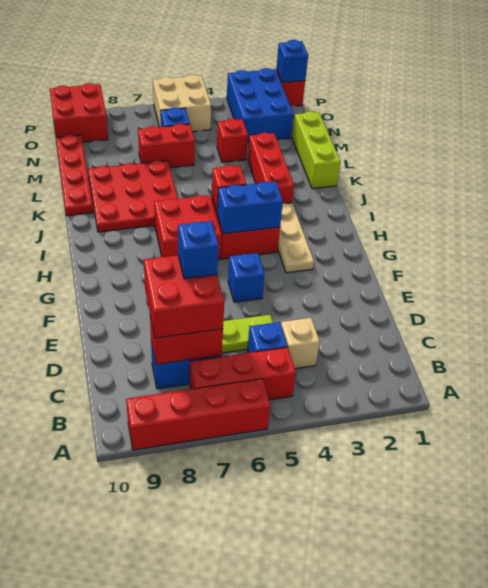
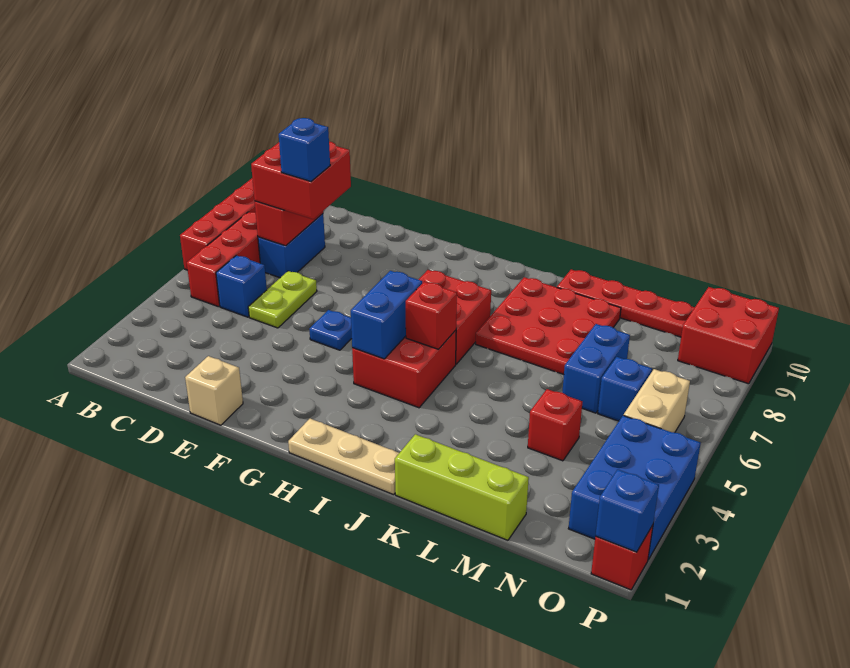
tan 1x1 brick [281,318,320,369] -> tan 1x1 brick moved to [185,356,243,425]
blue 1x1 brick [228,253,265,302] -> blue 1x1 plate [309,310,352,350]
tan 1x3 plate [278,203,314,273] -> tan 1x3 plate moved to [288,419,399,495]
red 1x3 brick [248,133,294,204] -> none
red 1x2 brick [138,124,195,168] -> blue 1x2 brick [562,324,630,413]
blue 2x3 brick [227,68,293,143] -> blue 2x3 brick turned to [568,415,701,560]
tan 2x2 brick [153,75,211,132] -> tan 1x2 brick [624,369,690,433]

